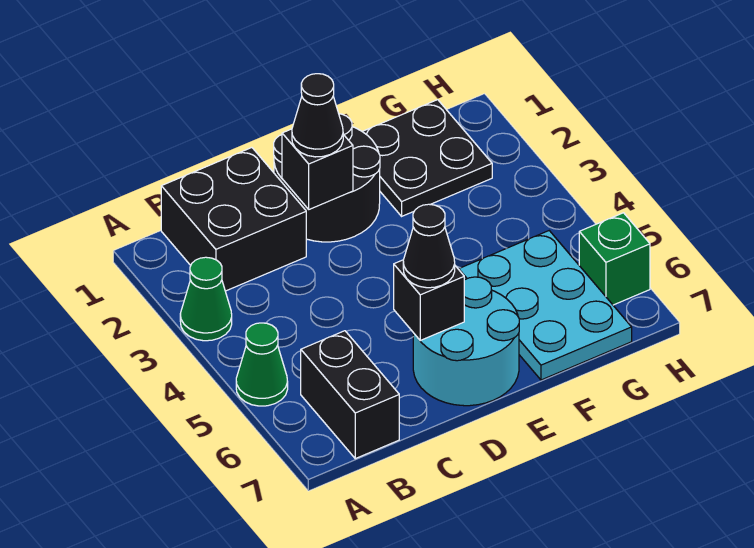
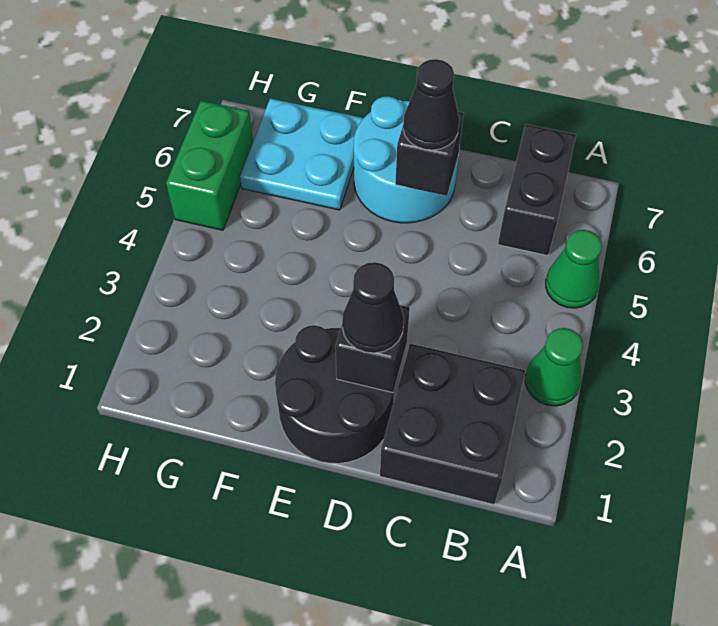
black 2x2 plate [363,100,492,216] -> none
cyan 2x3 plate [459,231,632,380] -> cyan 2x2 plate [240,99,363,210]
green 1x1 brick [579,213,650,305] -> green 1x2 brick [166,101,253,230]

